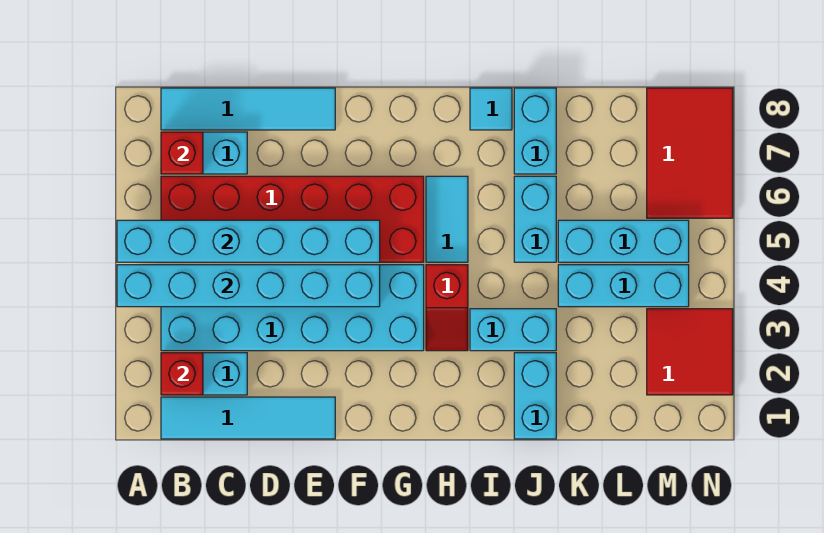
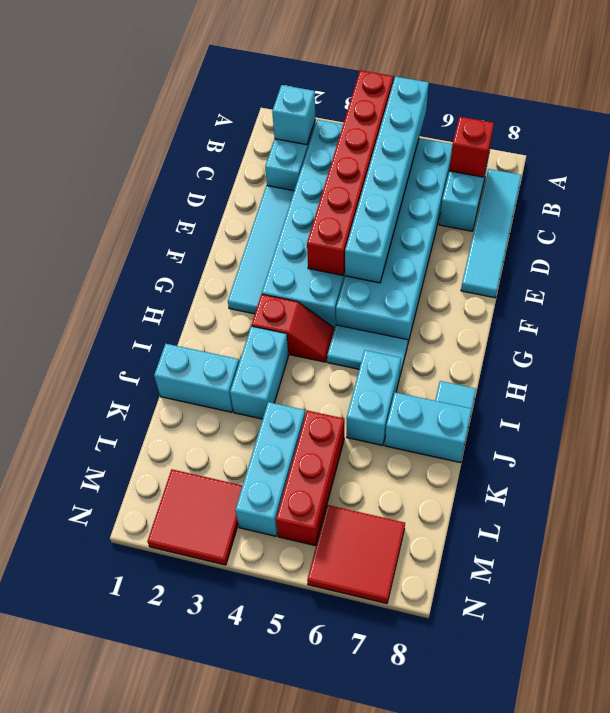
cyan 1x6 brick [117,265,380,307] -> red 1x6 brick [307,70,393,275]
cyan 1x4 tile [161,397,335,439] -> cyan 1x4 tile moved to [228,186,294,314]
red 1x1 brick [161,353,203,395] -> cyan 1x1 brick [272,85,315,145]
red 2x6 brick [161,176,424,262] -> cyan 2x6 brick [336,138,453,342]
red 1x2 slope [426,265,468,351] -> red 1x2 slope turned to [251,294,334,362]
cyan 1x2 brick [514,176,556,262] -> cyan 1x2 brick turned to [347,350,401,445]
cyan 1x3 brick [558,220,689,262] -> red 1x3 brick [276,410,344,546]
red 2x3 tile [647,88,733,218] -> red 2x2 tile [307,505,405,604]

